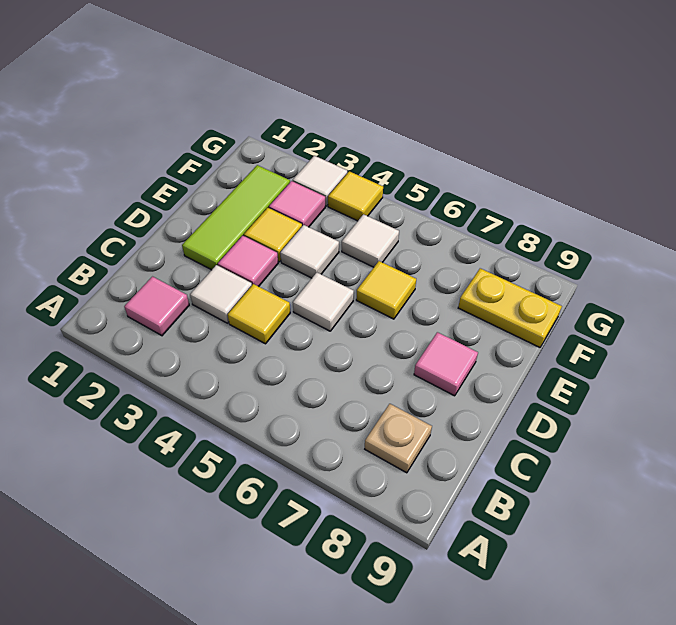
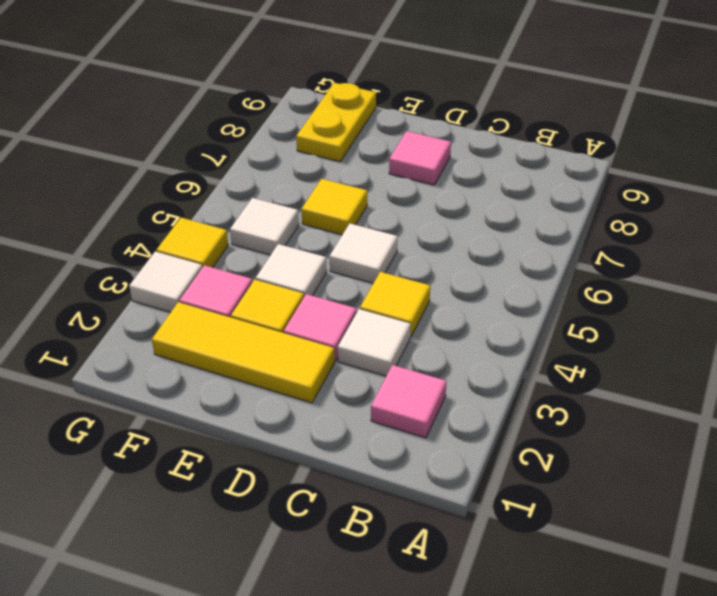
tan 1x1 plate [365,404,432,473] -> none
lime 1x3 tile [182,165,290,270] -> yellow 1x3 tile [152,302,335,403]

